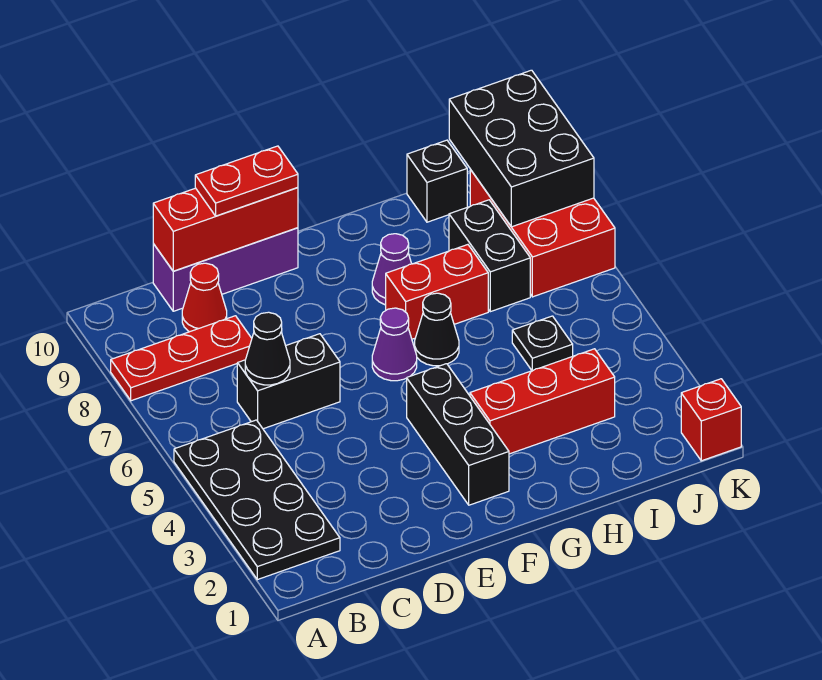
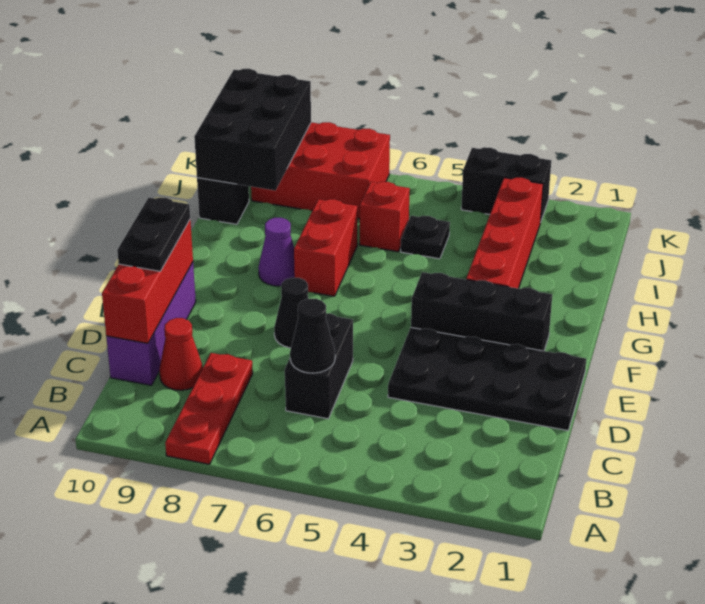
black 2x4 plate [174,420,340,580] -> black 2x4 plate moved to [388,328,586,431]
red 1x2 plate [195,146,298,216] -> black 1x2 plate [117,198,190,271]
purple 1x1 cone [372,308,417,381] -> none
red 1x3 brick [470,349,615,454] -> red 1x4 brick [466,178,543,289]
black 1x1 cone [415,293,459,366] -> black 1x1 cone moved to [274,278,309,348]
black 1x2 brick [449,200,530,312] -> black 1x2 brick moved to [461,147,551,222]
black 2x3 brick [449,70,594,227] -> black 2x3 brick turned to [194,69,311,190]
red 1x1 brick [681,379,741,461] -> red 1x1 brick moved to [360,182,410,252]

